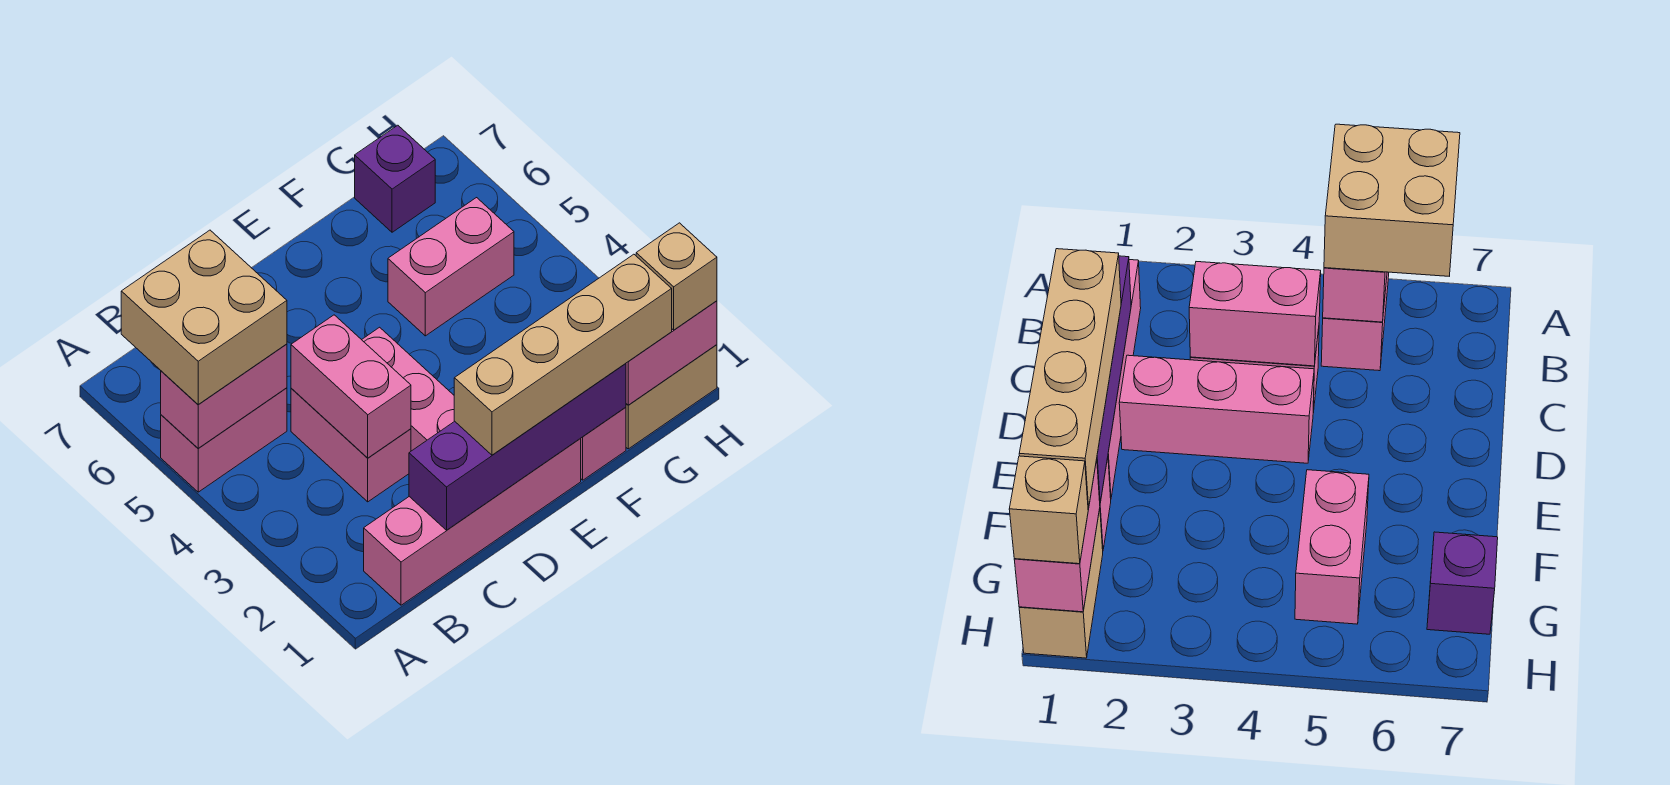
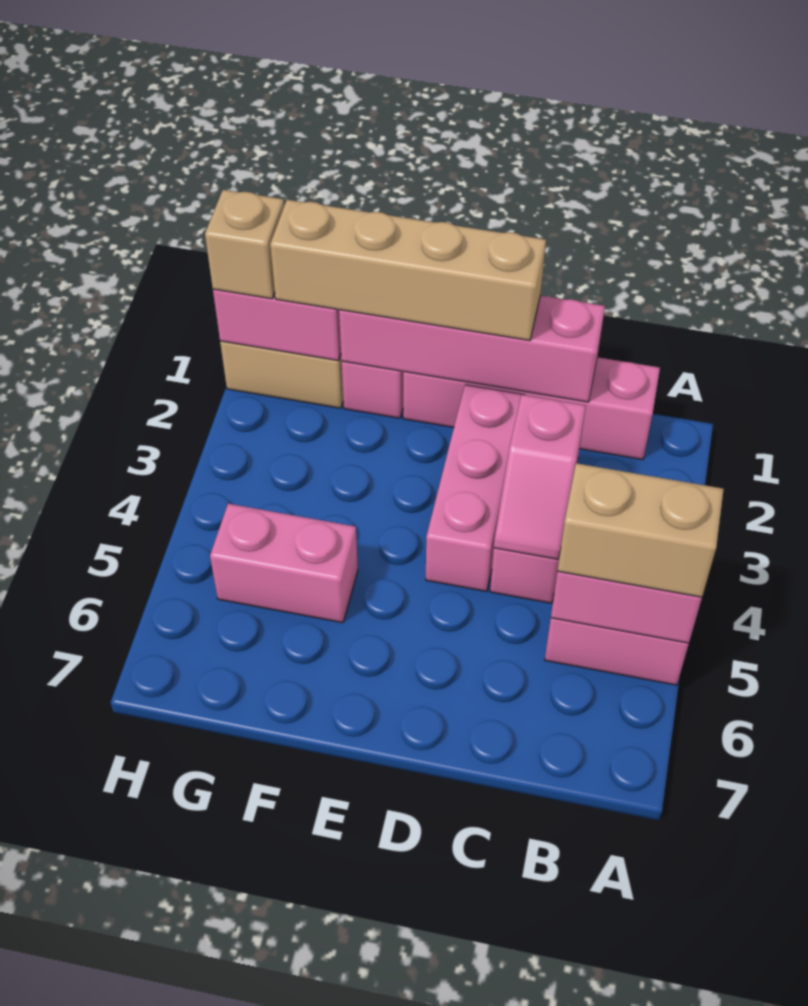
tan 2x2 brick [121,230,287,405] -> tan 1x2 brick [558,463,724,597]
purple 1x4 brick [409,363,626,530] -> pink 1x4 brick [339,296,605,402]
pink 1x2 brick [291,315,411,458] -> pink 1x2 slope [494,395,586,559]
purple 1x1 brick [355,125,435,232] -> none

